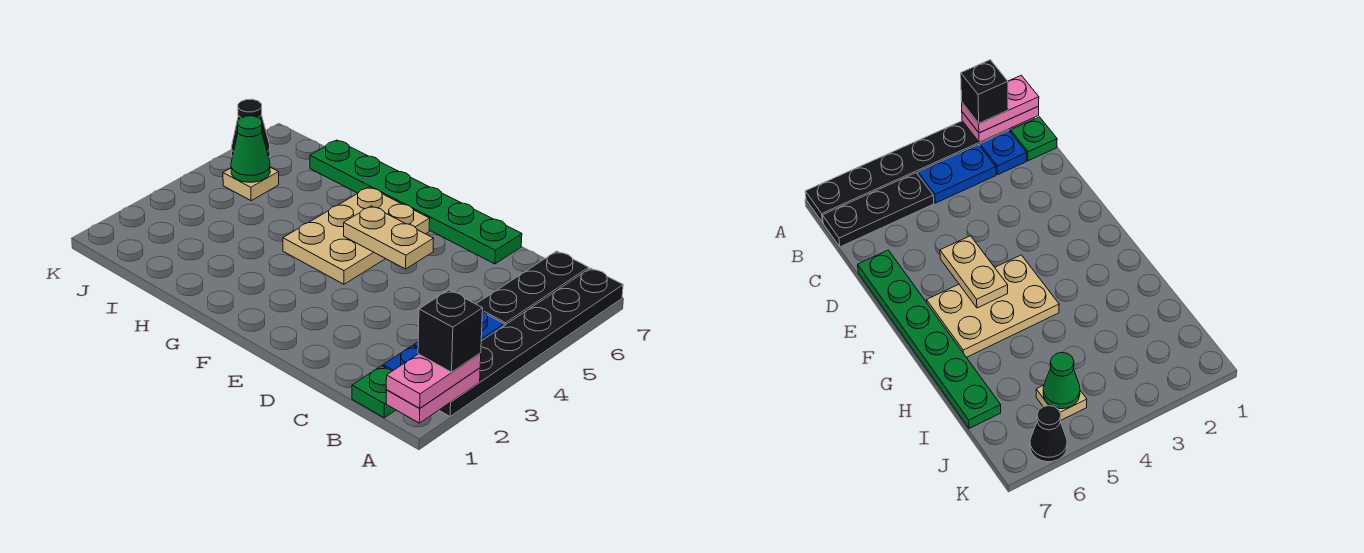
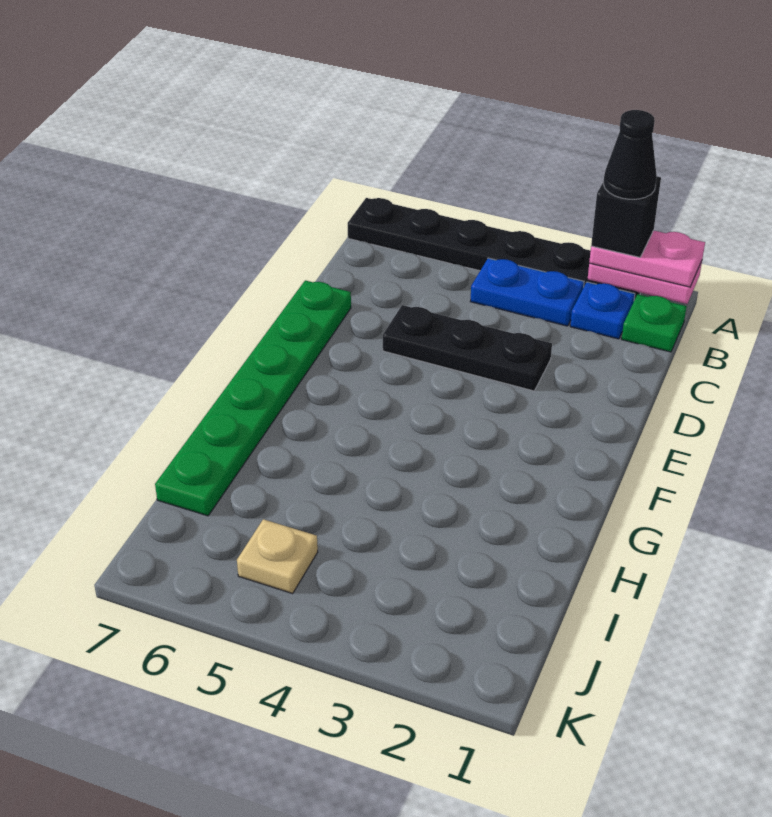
black 1x3 plate [476,251,589,326] -> black 1x3 plate moved to [383,305,552,391]
tan 1x2 plate [344,206,434,269] -> none
tan 2x3 plate [283,187,430,284] -> none
green 1x1 cone [231,116,270,182] -> none
black 1x1 cone [232,99,270,157] -> black 1x1 cone moved to [603,110,657,199]

